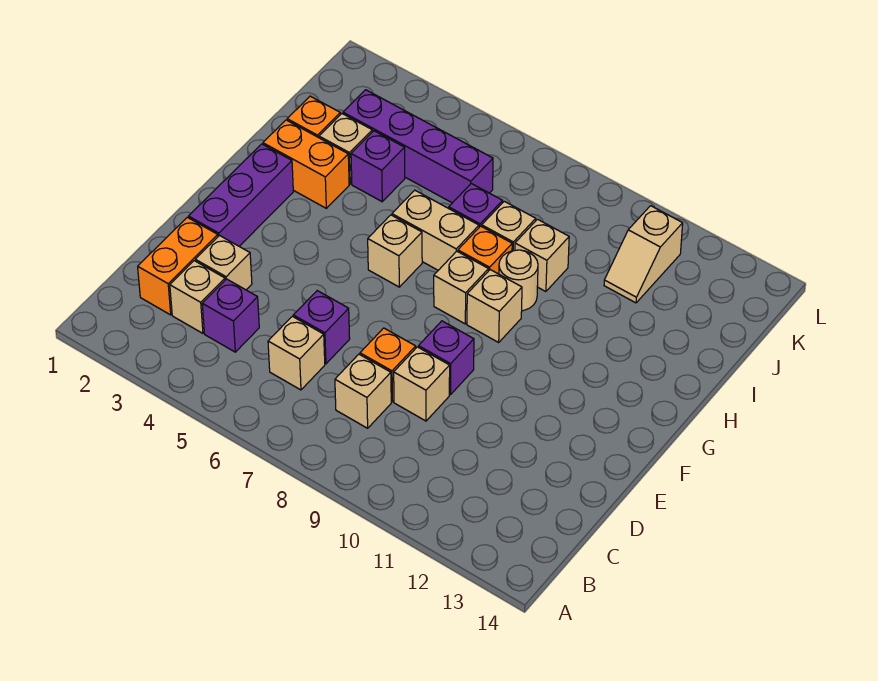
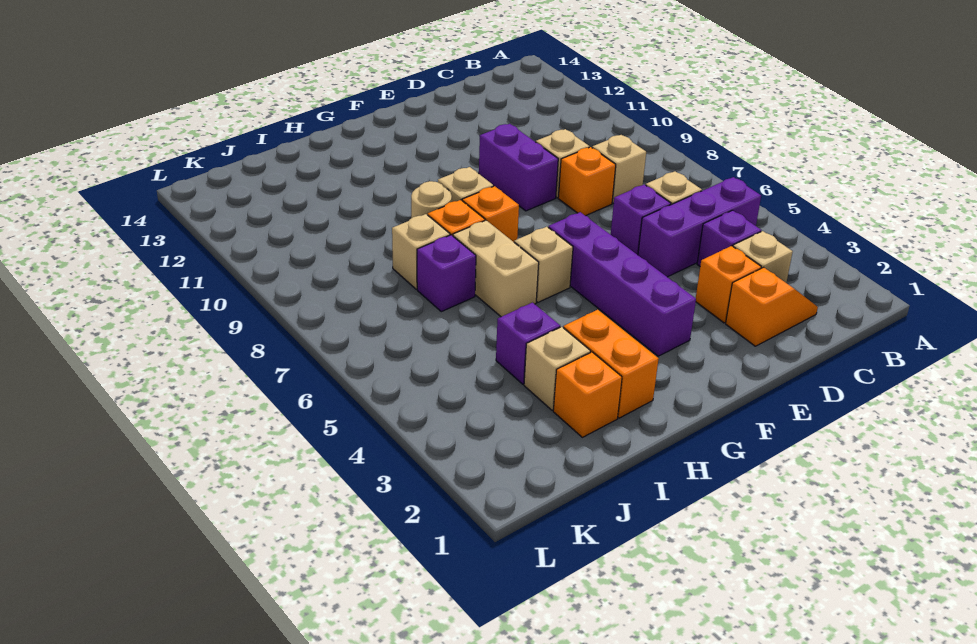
orange 1x2 brick [138,217,218,315] -> orange 1x2 slope [726,267,818,346]
tan 1x1 brick [195,235,252,290] -> orange 1x1 brick [696,246,761,323]
purple 1x3 brick [188,144,293,246] -> purple 1x3 brick moved to [638,177,761,277]
purple 1x1 brick [418,321,474,395] -> purple 1x2 brick [479,124,558,211]
tan 1x1 brick [434,251,488,324] -> orange 1x1 brick [462,186,519,242]
tan 1x1 brick [515,219,569,292] -> none
purple 1x4 brick [343,90,493,203] -> purple 1x4 brick moved to [548,212,696,356]
tan 1x2 slope [604,206,683,303] -> none

